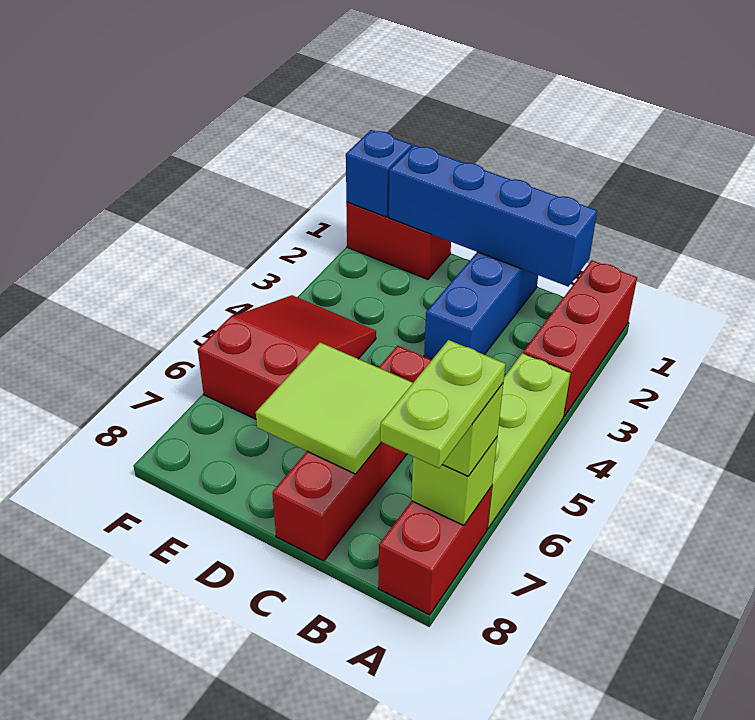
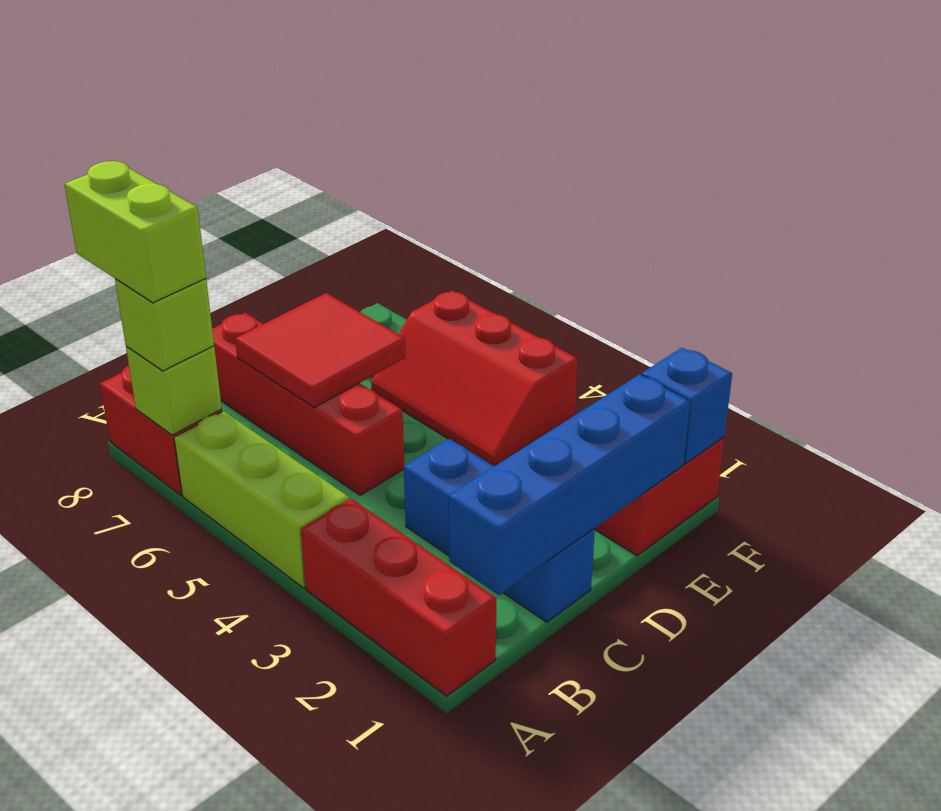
lime 1x2 plate [380,340,506,468] -> lime 1x2 brick [64,161,206,303]
lime 2x2 tile [256,342,413,474] -> red 2x2 tile [235,293,406,408]
red 2x3 slope [198,295,376,419] -> red 2x3 slope turned to [371,291,578,466]

